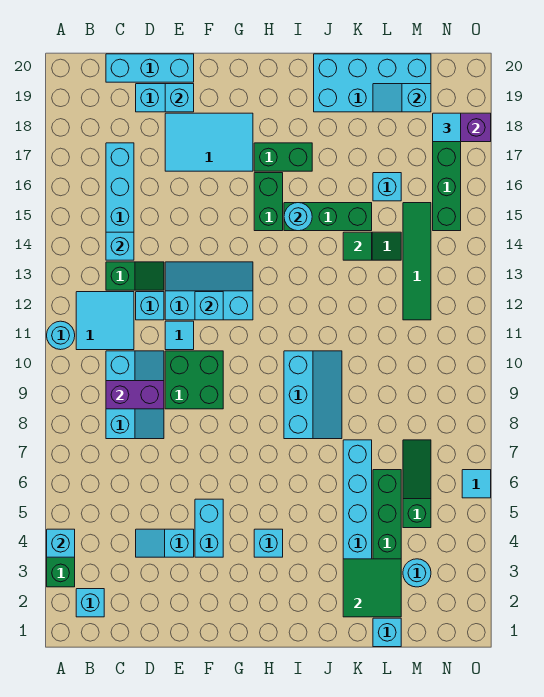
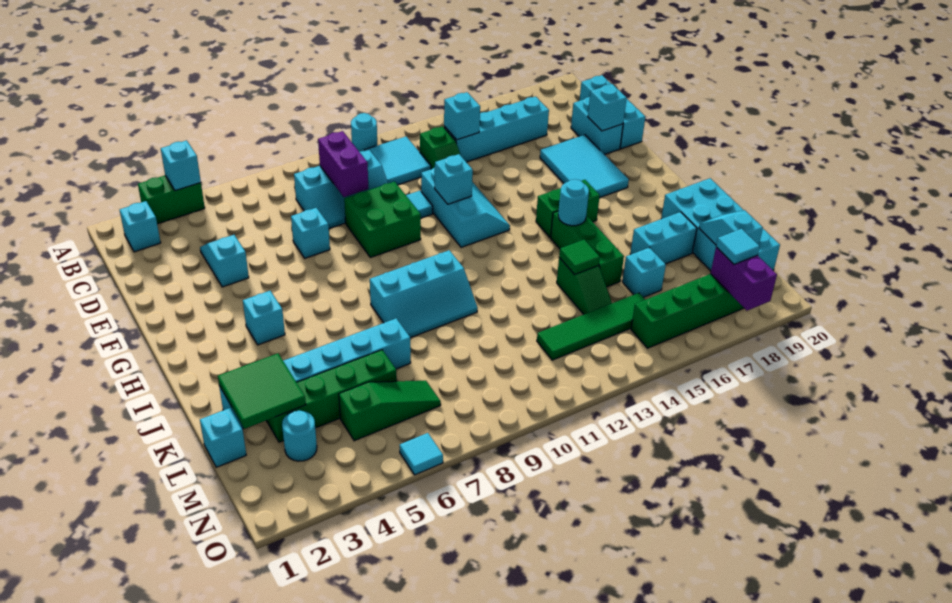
cyan 1x1 brick [136,292,164,320] -> cyan 1x1 brick moved to [291,208,330,258]
cyan 1x2 brick [195,499,223,557] -> cyan 1x2 brick moved to [630,212,697,264]
green 1x2 brick [254,143,312,171] -> none

